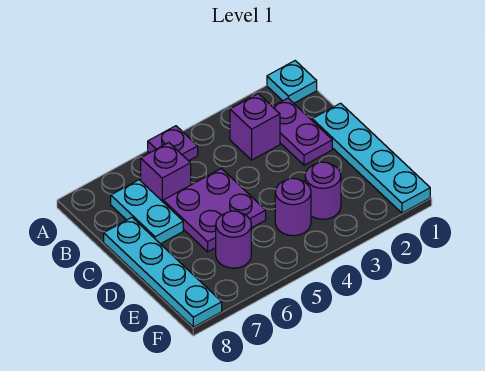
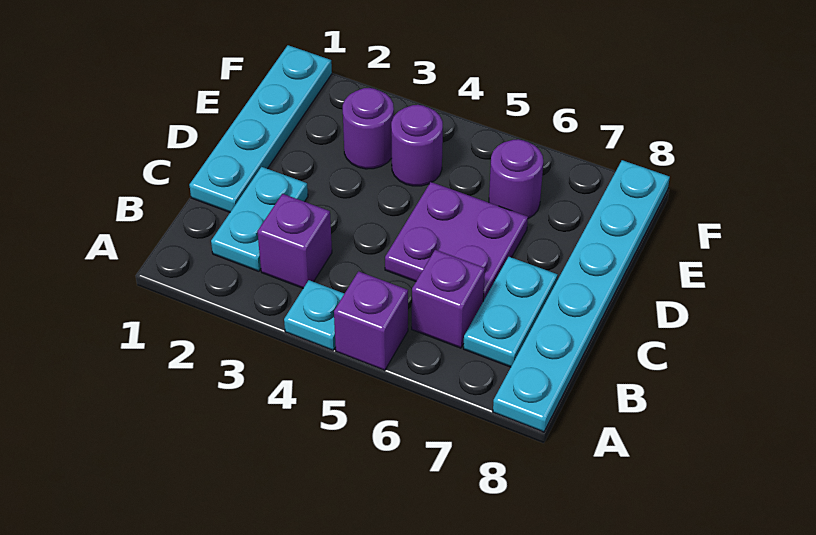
cyan 1x1 plate [267,61,317,103] -> cyan 1x1 plate moved to [284,280,344,350]
purple 1x1 plate [148,126,198,161] -> purple 1x1 brick [334,271,408,371]
purple 1x2 plate [273,98,332,165] -> cyan 1x2 plate [211,167,308,271]
cyan 1x4 plate [104,217,222,327] -> cyan 1x6 plate [493,160,670,432]

